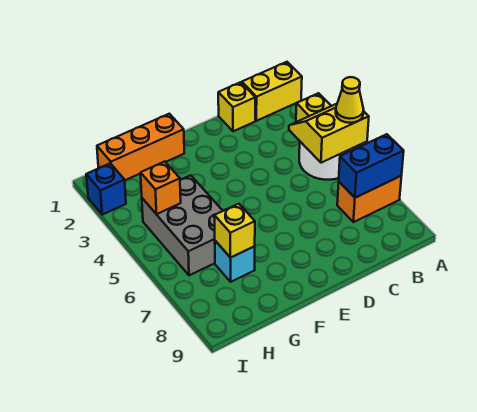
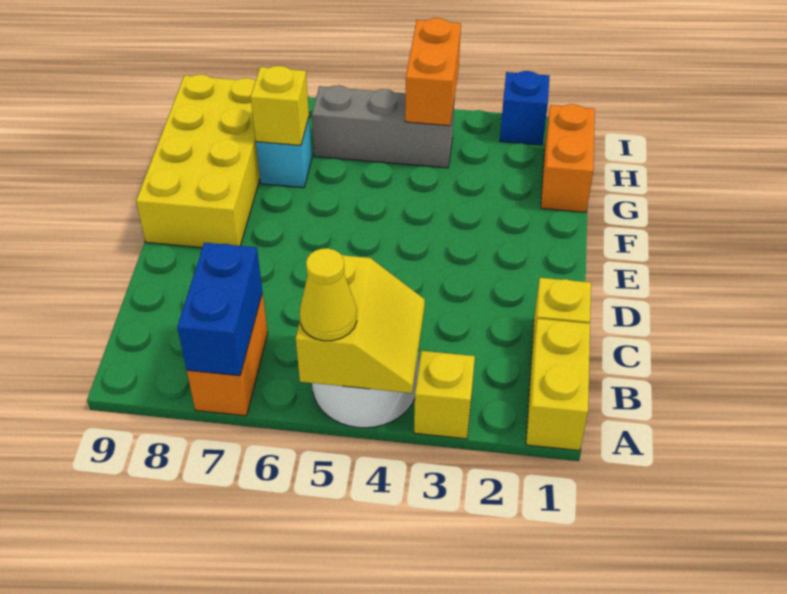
none -> yellow 2x4 brick [136,74,260,248]
orange 1x3 brick [97,114,184,180] -> orange 1x2 brick [541,104,595,212]
grey 2x3 brick [142,175,223,275] -> grey 1x3 brick [312,85,454,168]
orange 1x1 brick [141,162,181,214] -> orange 1x2 brick [405,18,461,126]

